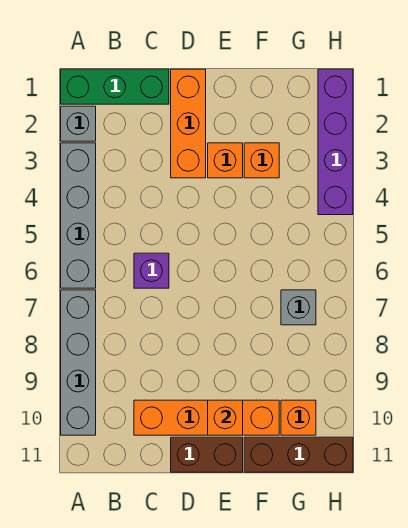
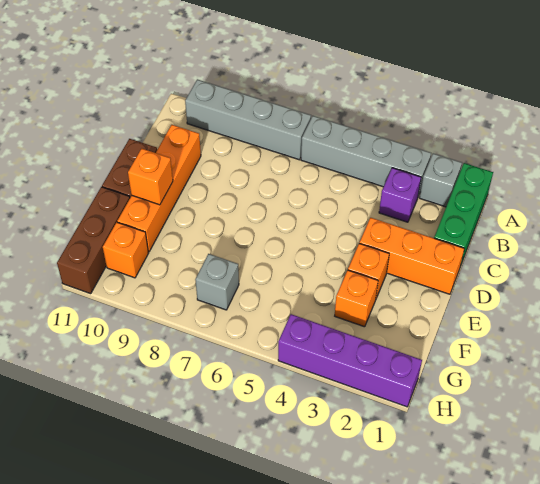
purple 1x1 brick [134,253,169,288] -> purple 1x1 brick moved to [379,168,421,222]

